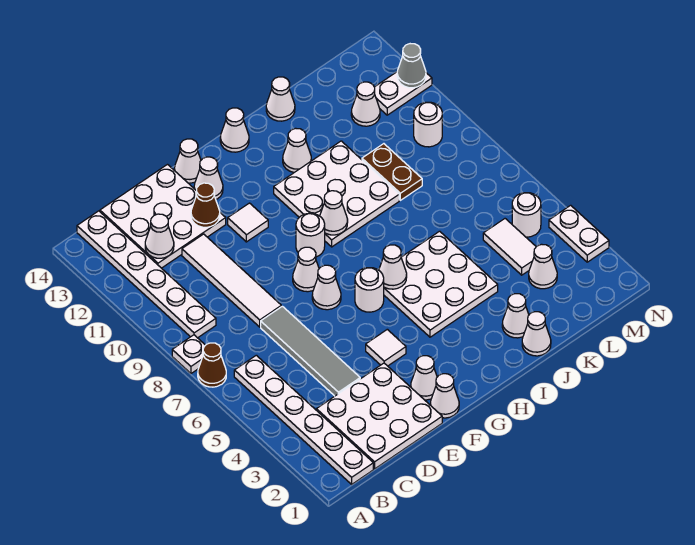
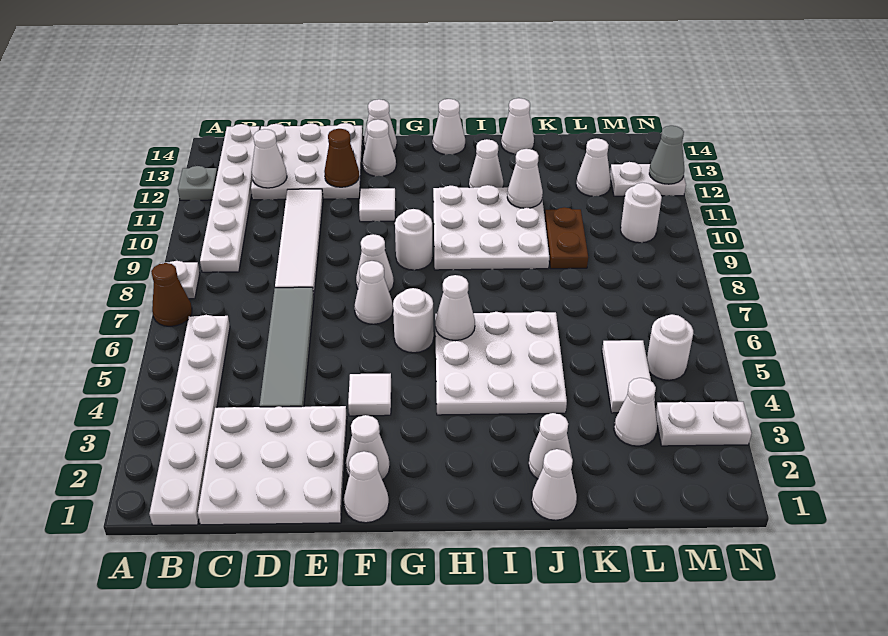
none -> grey 1x1 plate [178,166,217,200]
white 1x1 cone [320,191,348,235] -> white 1x1 cone moved to [507,149,543,208]
white 1x2 plate [549,205,609,262] -> white 1x2 plate turned to [656,401,752,446]

